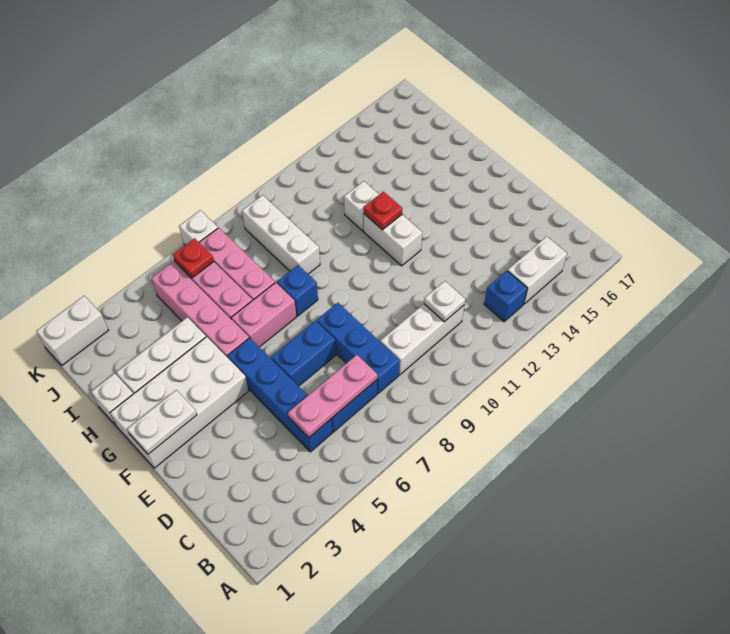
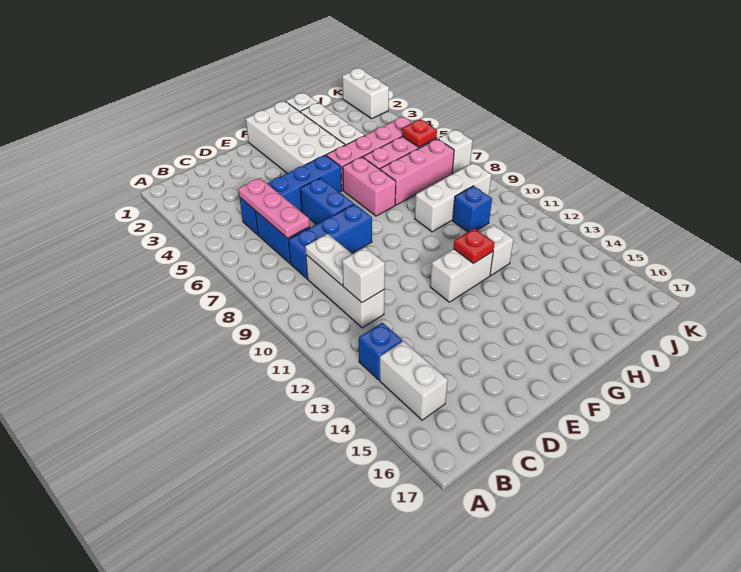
white 1x1 plate [424,281,465,322] -> white 1x1 brick [342,247,385,303]
white 1x2 plate [127,390,197,454] -> white 1x2 plate moved to [305,234,352,285]
blue 1x1 brick [277,265,318,316] -> blue 1x1 brick moved to [453,186,492,232]

